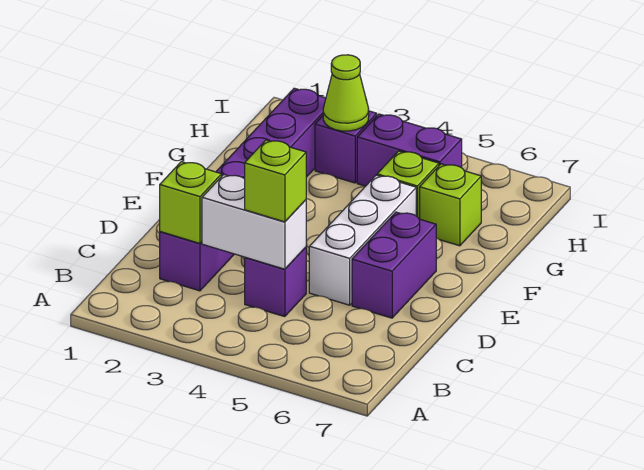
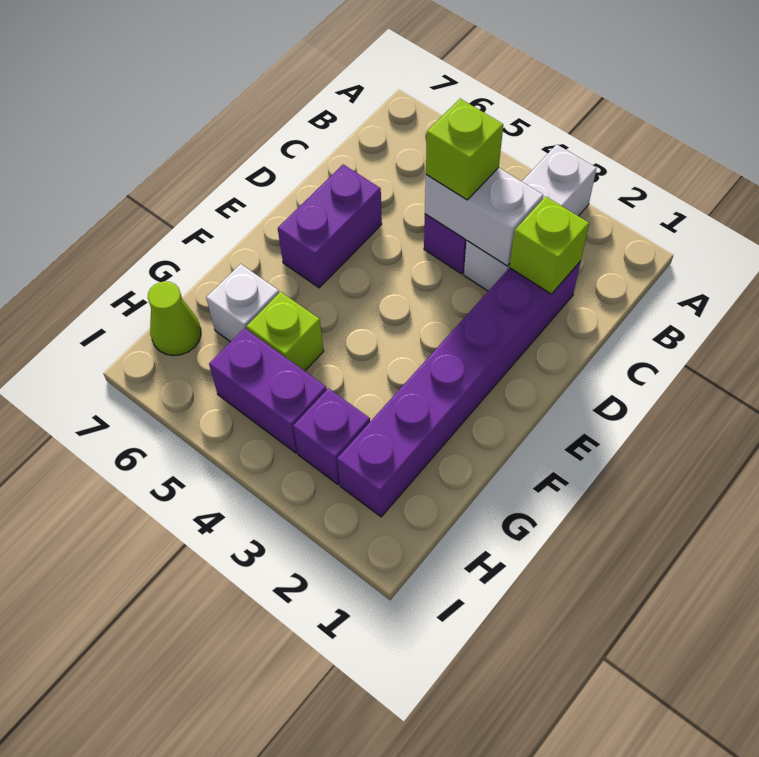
white 1x3 brick [309,175,416,305] -> white 1x3 brick moved to [464,144,597,291]
lime 1x1 brick [420,164,481,246] -> white 1x1 brick [206,264,279,342]
lime 1x1 cone [323,55,369,131] -> lime 1x1 cone moved to [148,281,201,356]

